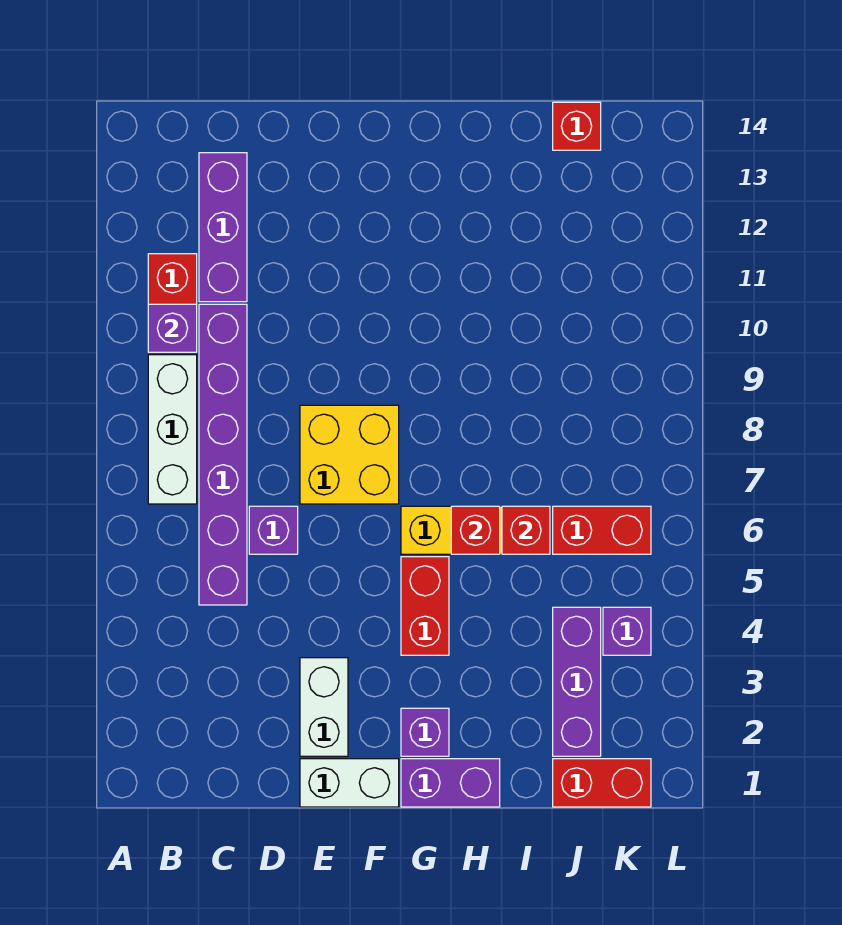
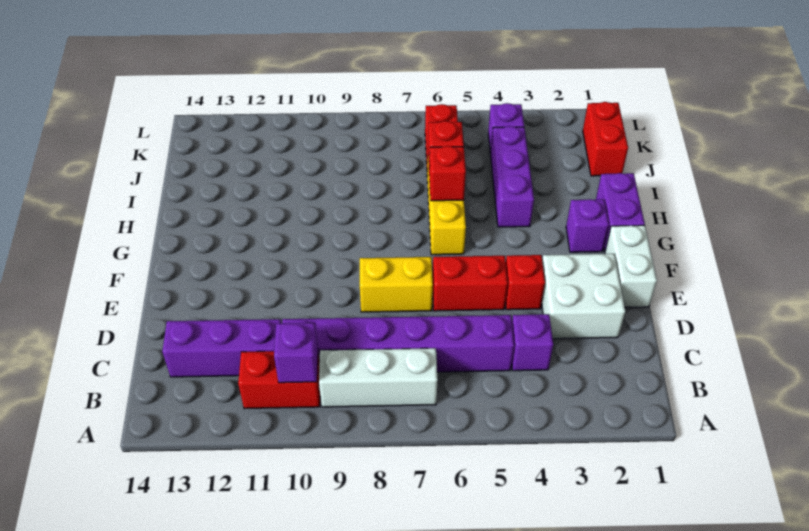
purple 1x1 brick [249,506,298,554] -> purple 1x1 brick moved to [512,314,553,371]
white 1x2 brick [300,658,348,756] -> white 2x2 brick [542,254,625,339]
yellow 2x2 brick [300,405,399,504] -> yellow 1x2 brick [360,257,433,312]
red 1x2 brick [401,557,449,655] -> red 1x2 brick moved to [433,256,508,311]
purple 1x3 brick [553,607,601,756] -> purple 1x3 brick turned to [490,126,534,227]
red 1x1 brick [553,102,601,150] -> red 1x1 brick moved to [505,255,545,310]

